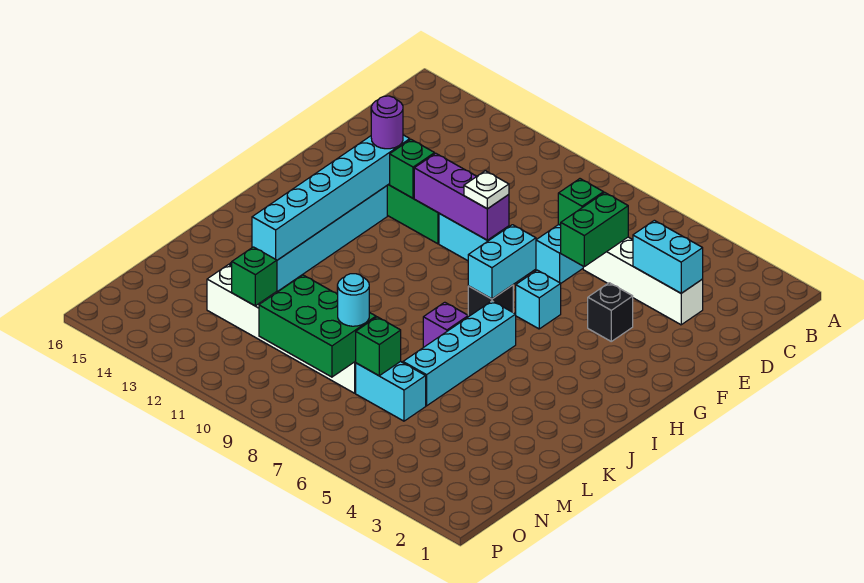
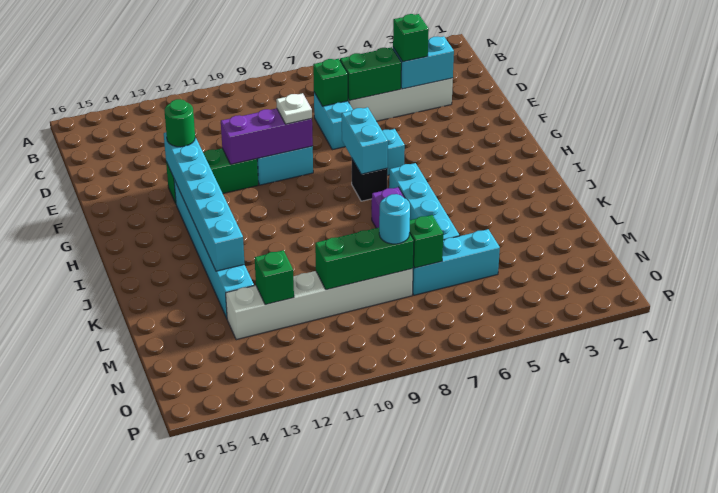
green 1x2 brick [561,193,628,267] -> green 1x2 brick turned to [340,47,401,101]
black 1x1 brick [588,283,633,341] -> none
green 1x1 brick [390,140,435,198] -> green 1x1 brick moved to [393,14,429,62]
purple 1x1 round brick [371,96,403,149] -> green 1x1 round brick [164,99,195,147]
cyan 1x2 brick [356,361,426,421] -> cyan 1x3 brick [413,229,500,295]
green 2x3 brick [259,275,376,377] -> green 1x3 brick [315,228,414,290]

